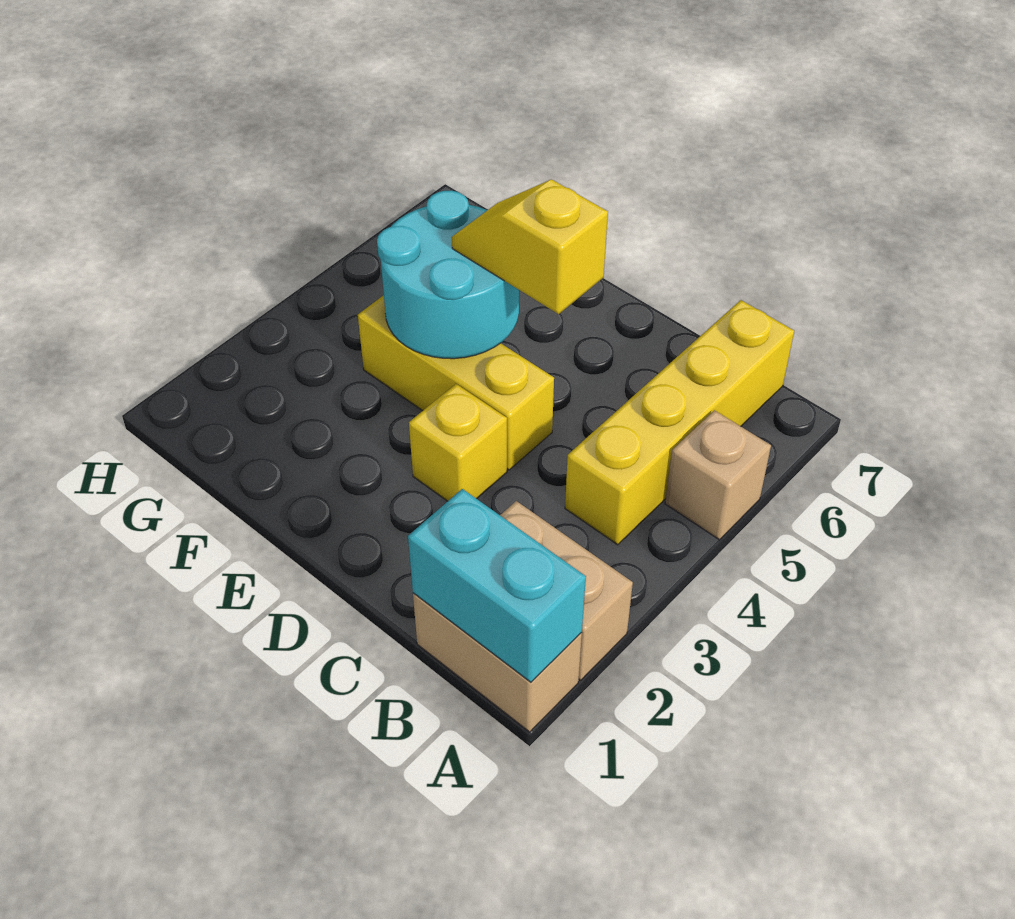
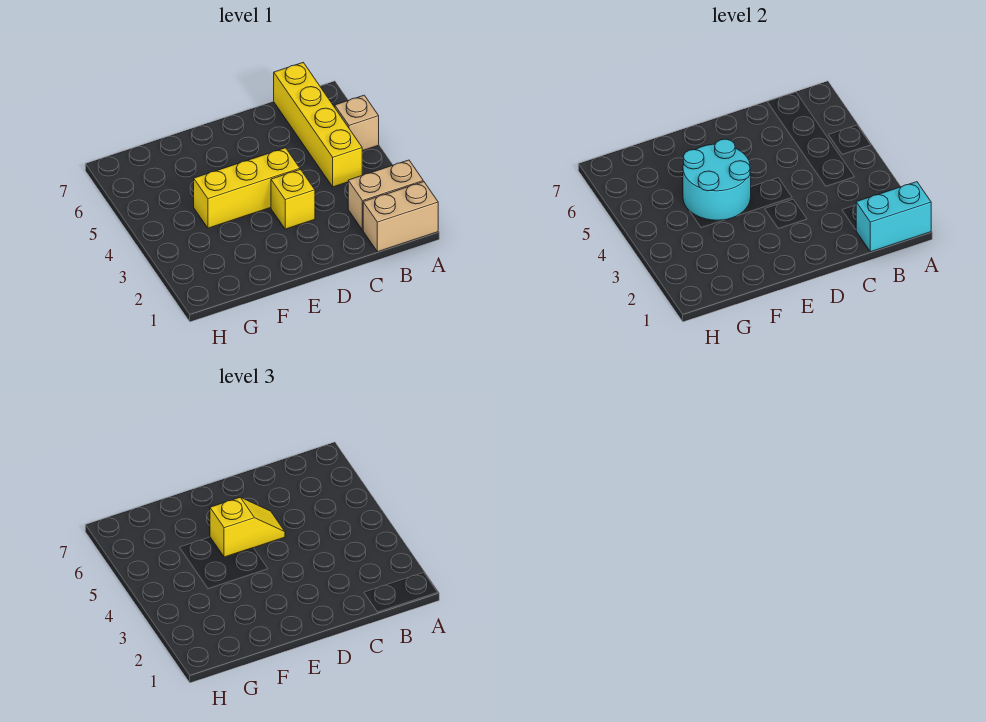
yellow 1x2 slope [452,179,608,314] -> yellow 1x2 slope turned to [210,497,285,557]

